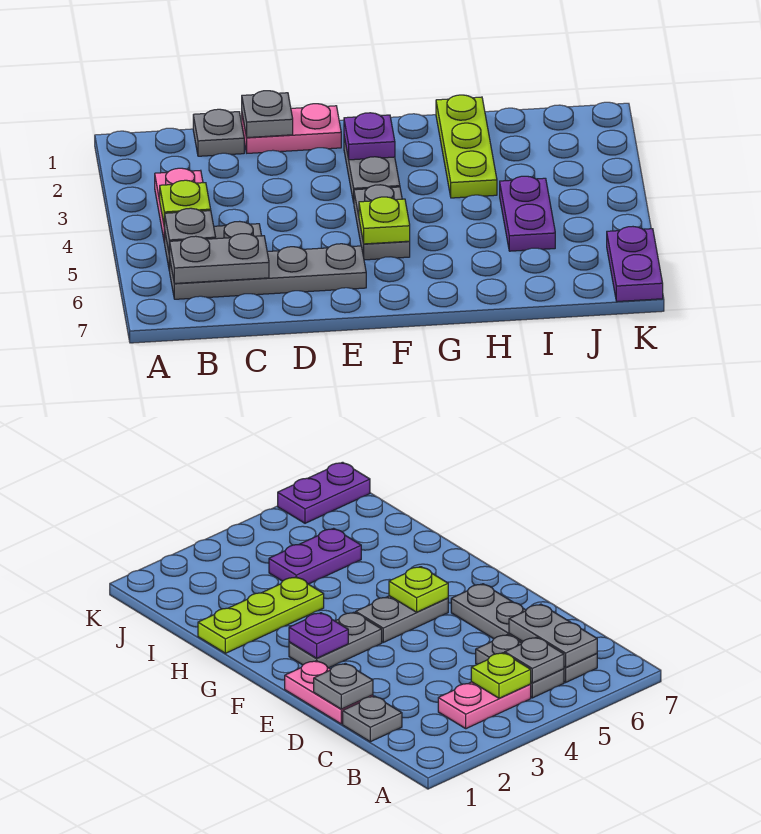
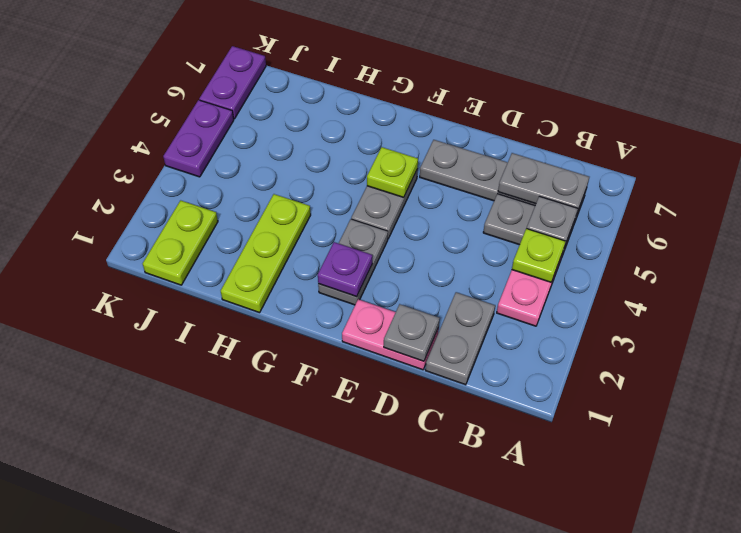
grey 1x1 plate [193,109,244,156] -> grey 1x2 plate [425,292,495,385]
purple 1x2 plate [500,176,555,251] -> purple 1x2 plate moved to [163,100,234,177]
none -> lime 1x2 plate [143,200,218,285]

